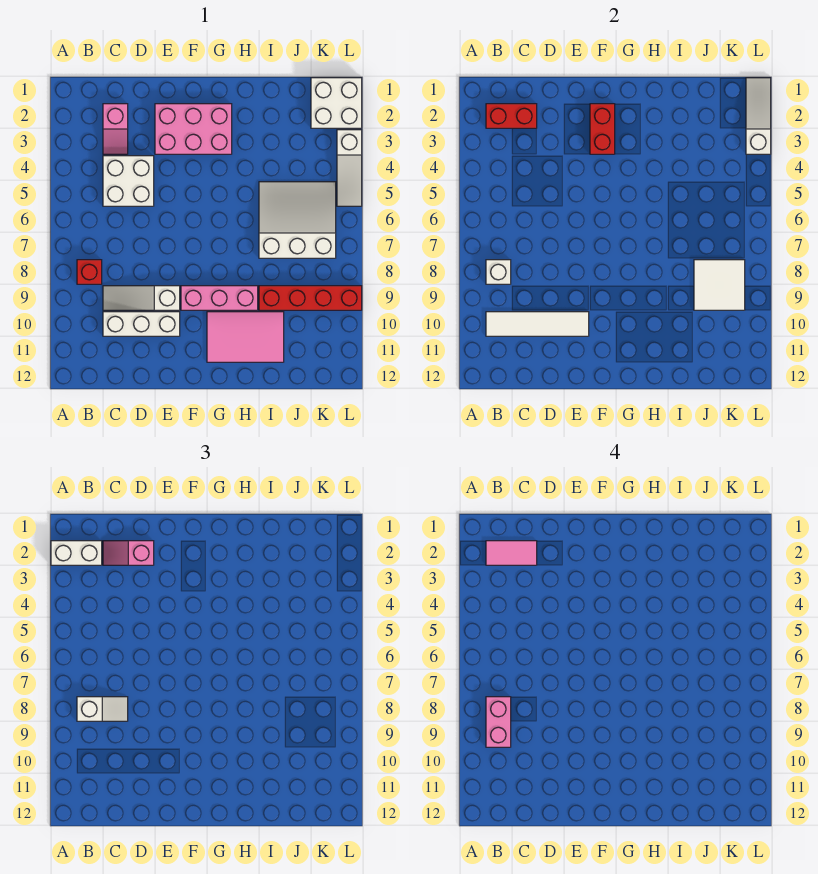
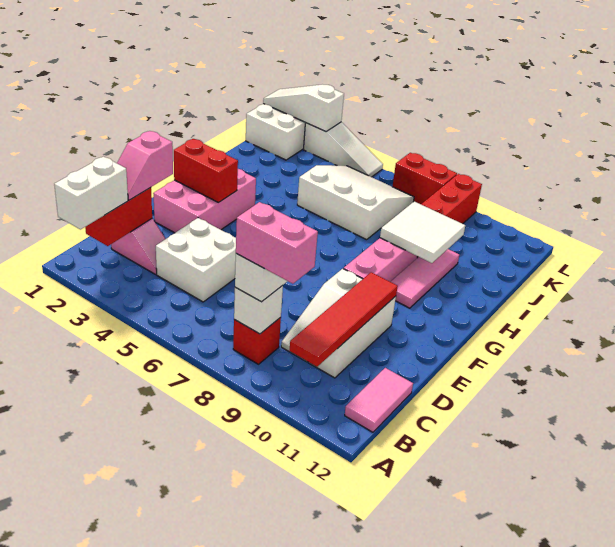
pink 1x2 tile [486,541,537,565] -> pink 1x2 tile moved to [345,368,413,432]
white 1x4 tile [486,312,589,336] -> red 1x4 tile [290,272,398,367]
pink 2x3 tile [207,312,284,362] -> pink 1x3 tile [391,249,459,308]
white 3x3 slope [259,182,336,258] -> white 3x3 slope turned to [297,165,414,240]
white 2x2 tile [694,260,745,310] -> white 2x2 tile moved to [380,201,465,263]
none -> red 1x2 brick [392,153,457,204]

